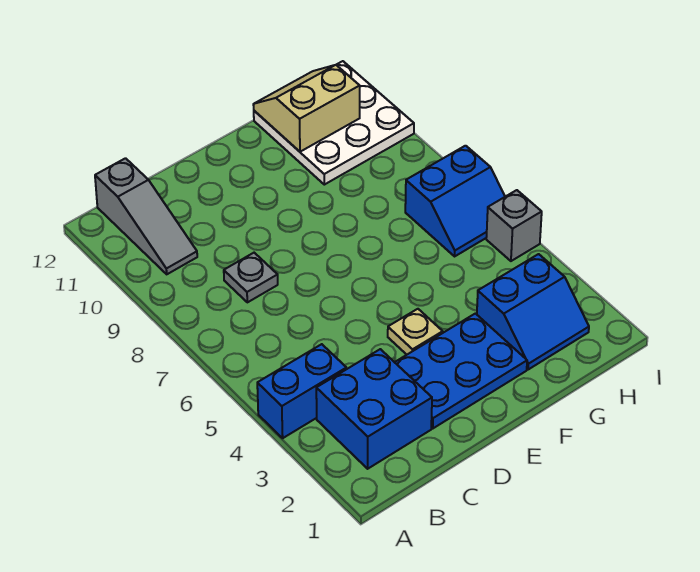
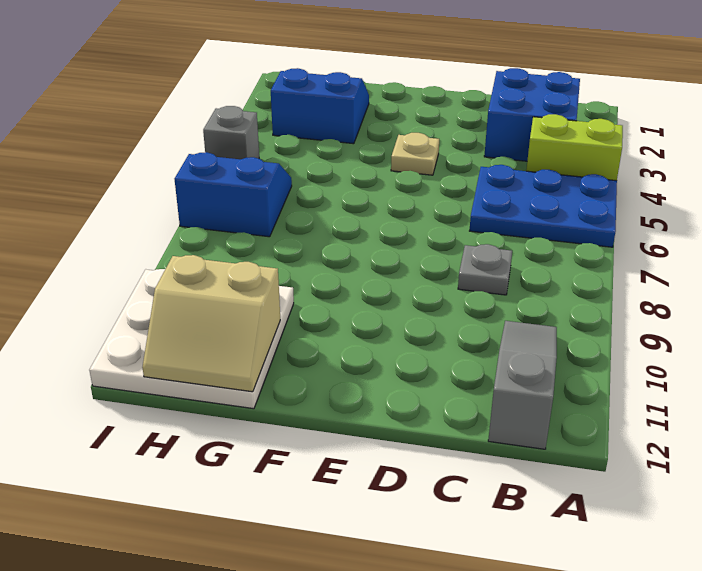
blue 1x2 brick [257,344,346,438] -> lime 1x2 brick [526,114,623,181]
blue 2x3 plate [395,314,527,428] -> blue 2x3 plate moved to [470,165,617,247]

